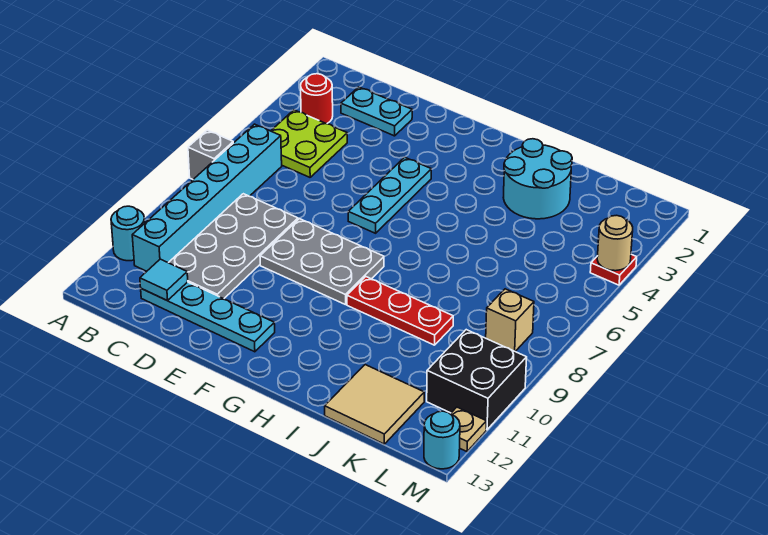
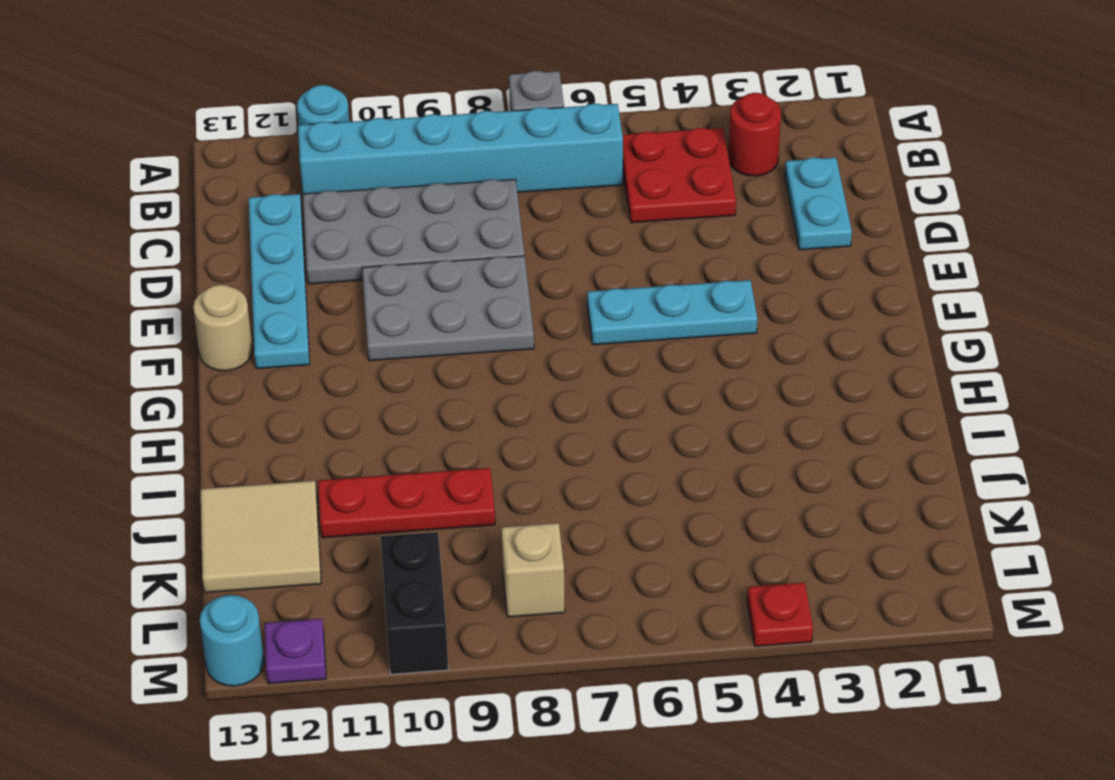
lime 2x2 plate [271,110,347,177] -> red 2x2 plate [623,128,736,223]
cyan 1x1 tile [140,259,188,301] -> none
grey 2x3 plate [260,219,384,305] -> grey 2x3 plate turned to [362,256,534,361]
red 1x3 plate [347,277,453,345] -> red 1x3 plate turned to [318,468,495,538]
cyan 2x2 round brick [503,139,572,219] -> none
black 2x2 brick [427,330,527,430] -> black 1x2 brick [381,532,448,674]
tan 1x1 round brick [597,215,633,271] -> tan 1x1 round brick moved to [193,285,253,371]
tan 1x1 plate [451,407,486,452] -> purple 1x1 plate [264,619,326,684]

